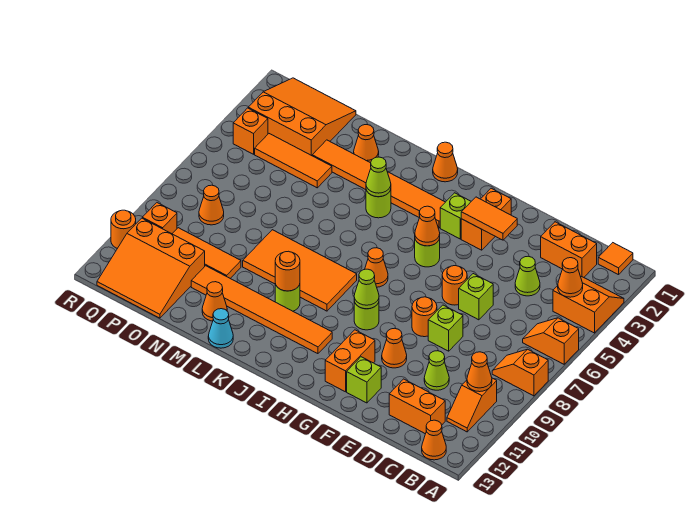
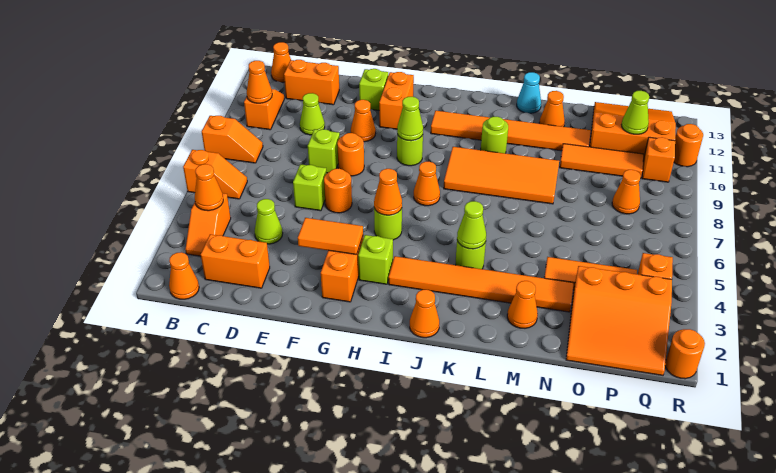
orange 2x2 slope [553,277,624,333] -> orange 1x2 slope [185,193,231,256]
orange 1x1 tile [598,243,633,275] -> orange 1x1 cone [169,252,199,299]
orange 1x1 round brick [275,251,300,291] -> orange 1x1 round brick moved to [665,329,705,379]
none -> lime 1x1 cone [621,91,649,134]

